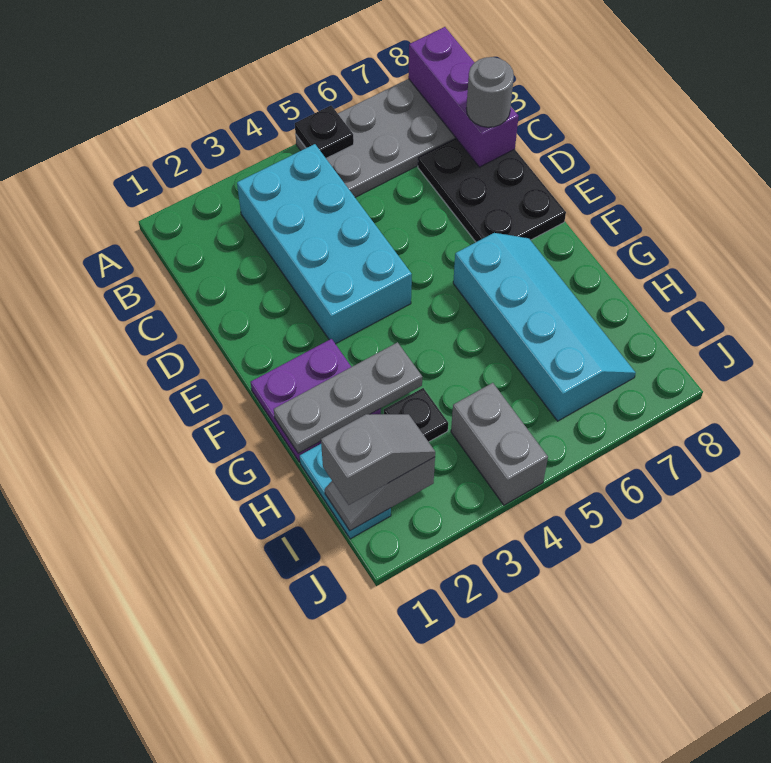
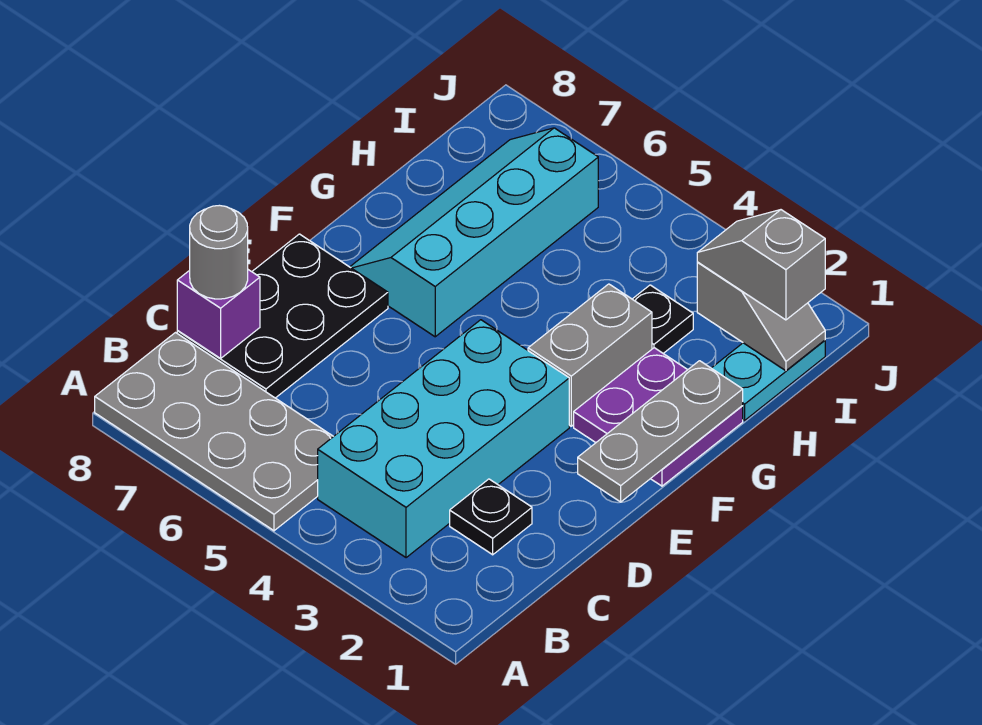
black 1x1 plate [295,106,354,158] -> black 1x1 plate moved to [450,479,532,555]
purple 1x3 brick [408,27,519,167] -> purple 1x1 brick [177,270,260,358]
grey 1x3 plate [274,342,422,453] -> grey 1x3 plate turned to [578,361,743,502]
grey 1x2 brick [451,383,548,505] -> grey 1x2 brick moved to [528,284,652,426]

